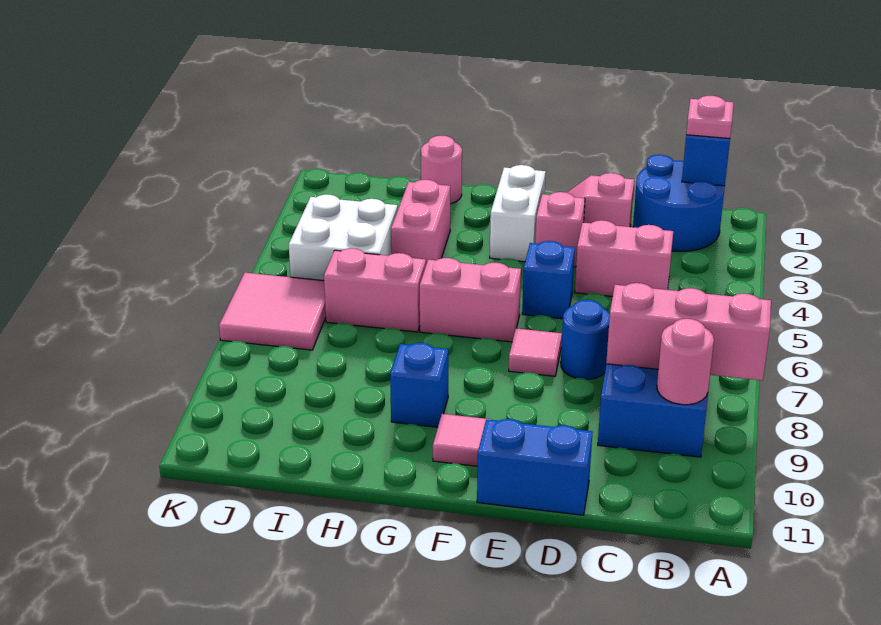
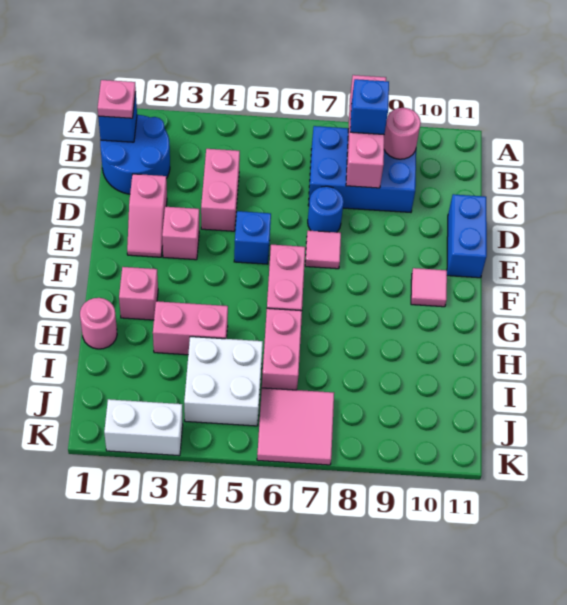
white 1x2 brick [490,165,546,262] -> white 1x2 brick moved to [104,399,183,456]
none -> pink 1x1 brick [119,267,158,320]
blue 1x1 brick [390,343,448,427] -> blue 1x1 brick moved to [350,79,389,135]

